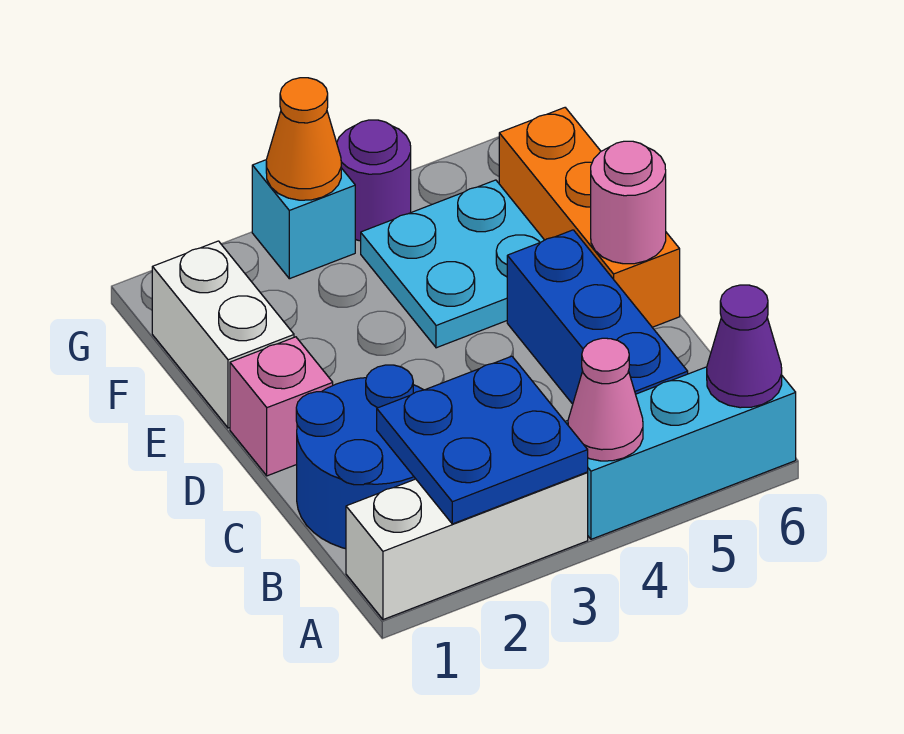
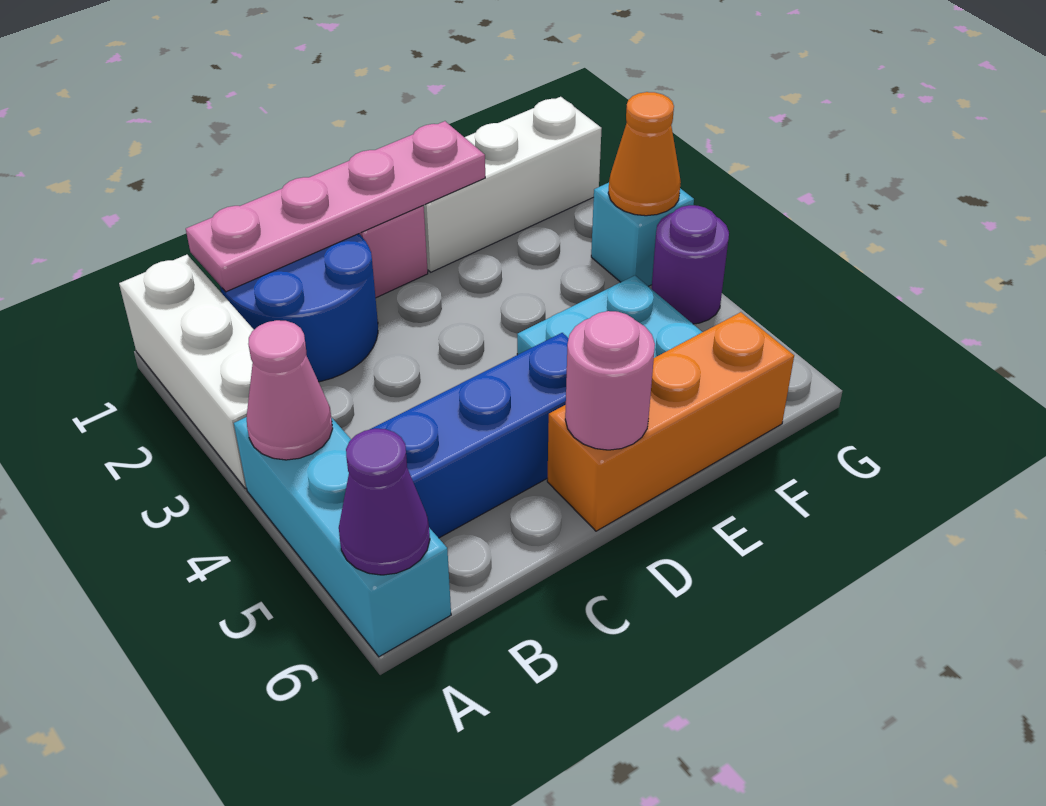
blue 2x2 plate [377,356,588,524] -> none
none -> pink 1x4 plate [186,121,485,292]
white 1x2 brick [152,241,294,428] -> white 1x3 brick [423,97,602,272]

